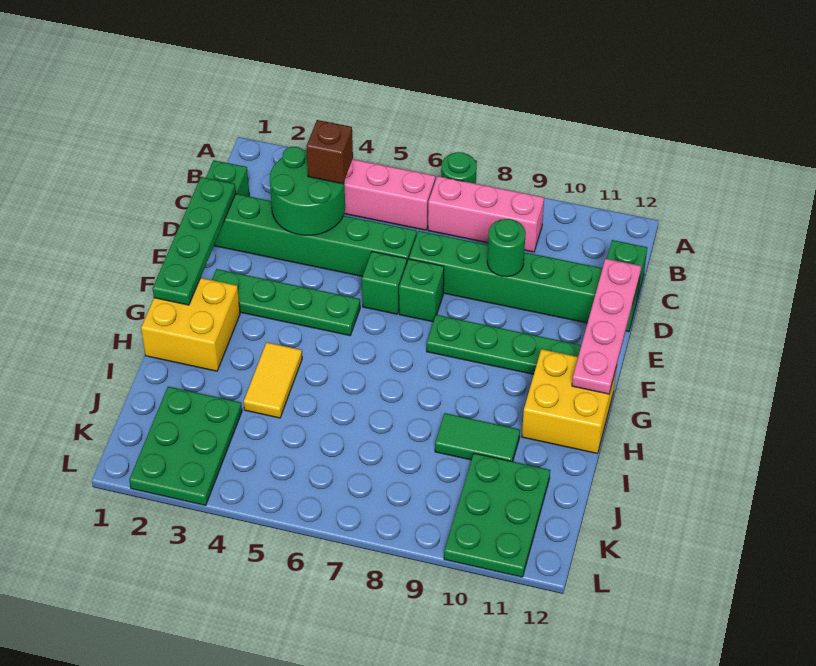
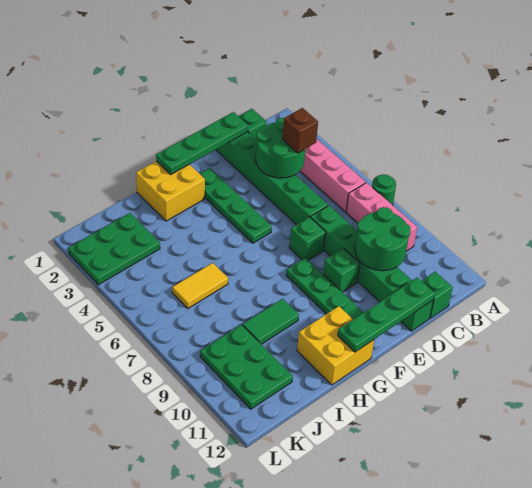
green 1x1 round brick [487,219,526,277] -> green 2x2 round brick [355,207,411,271]
pink 1x4 plate [572,259,641,394] -> green 1x4 plate [338,278,435,352]
green 1x1 brick [362,252,407,314] -> green 1x1 brick moved to [323,248,360,292]
yellow 1x2 tile [244,342,302,418] -> yellow 1x2 tile moved to [172,263,228,308]
green 1x2 tile [435,413,520,462] -> green 1x2 tile turned to [243,299,299,344]
green 2x3 plate [444,453,550,577] -> green 2x3 plate turned to [200,325,293,409]

